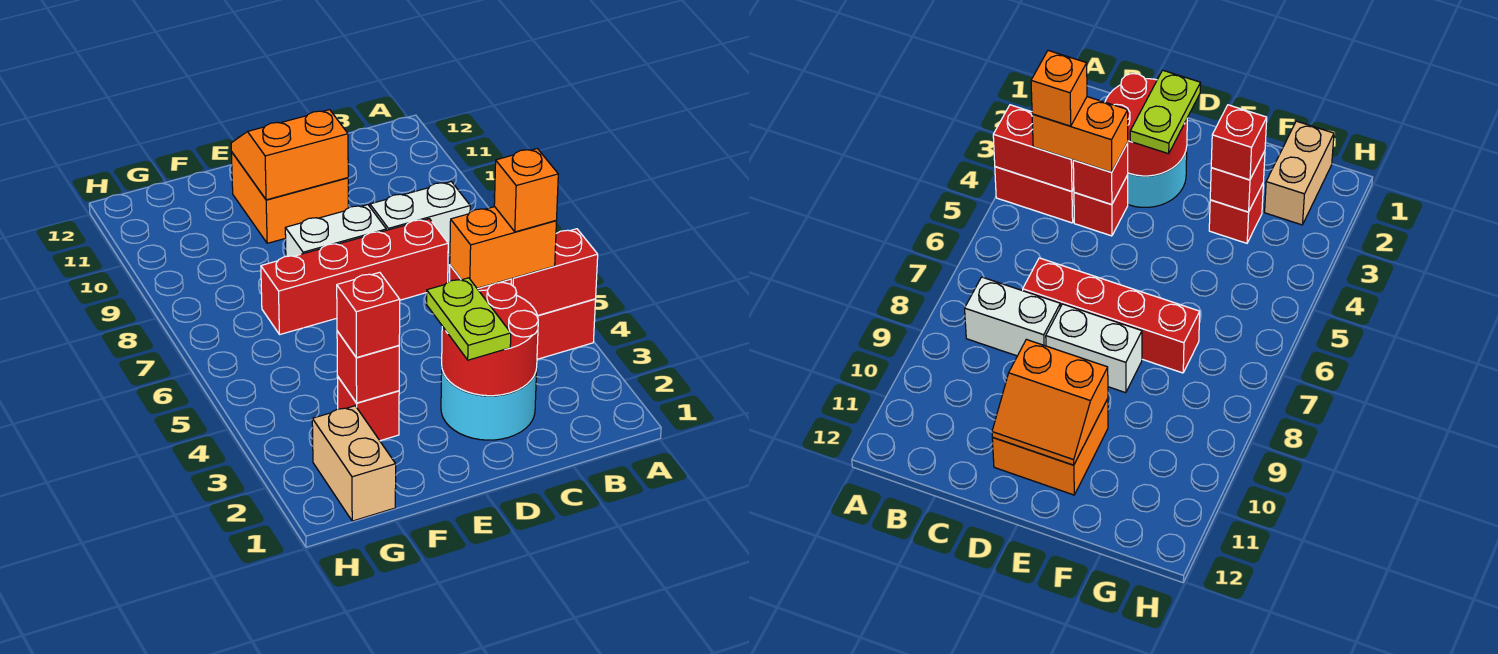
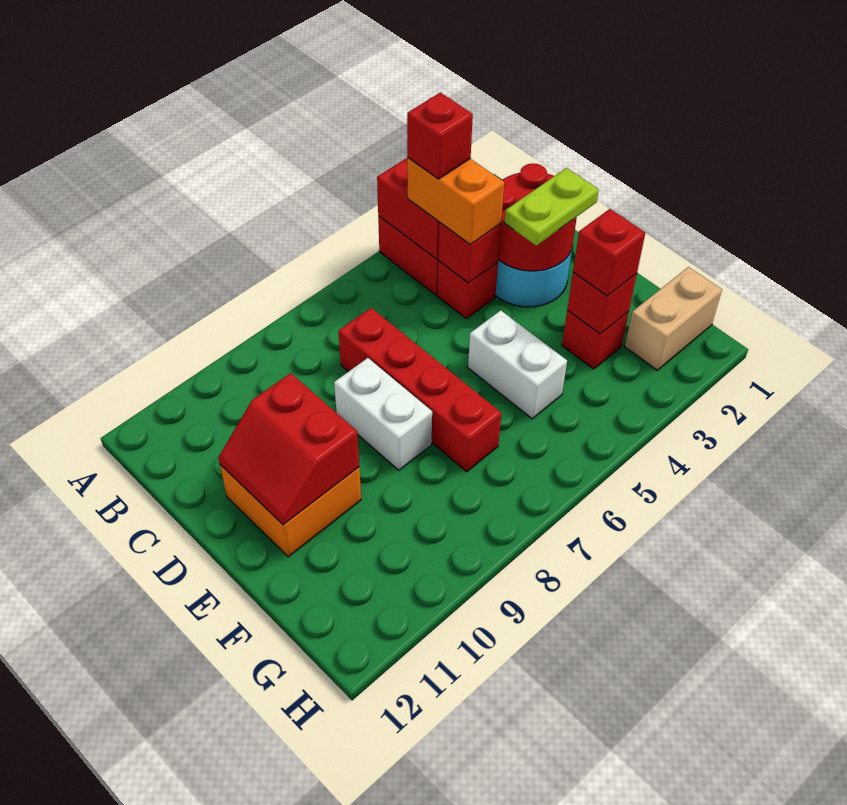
orange 1x1 brick [494,149,558,232] -> red 1x1 brick [407,93,473,179]
white 1x2 brick [370,182,470,255] -> white 1x2 brick moved to [468,310,567,419]
orange 2x2 slope [231,110,348,200] -> red 2x2 slope [218,373,359,525]

